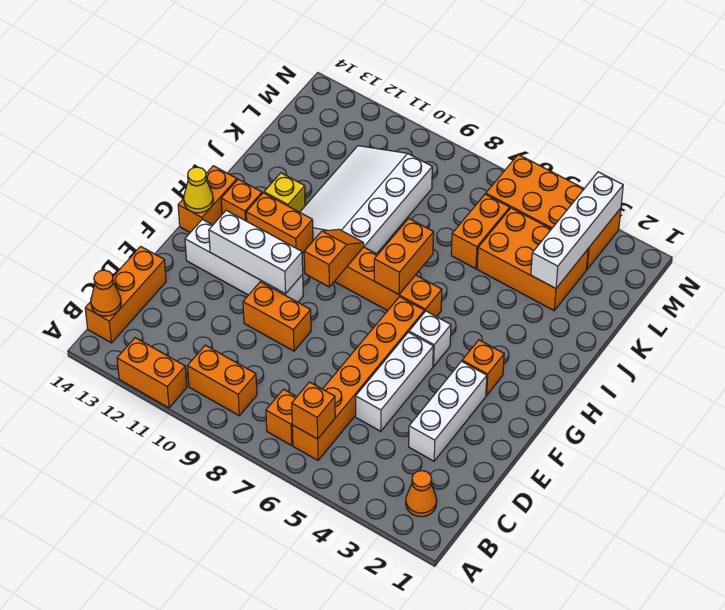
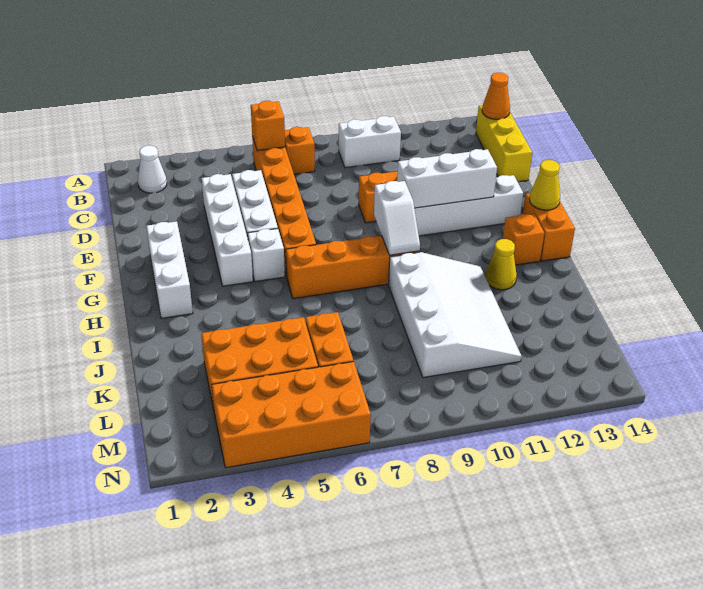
orange 1x2 brick [117,338,187,408] -> none
orange 1x1 cone [406,471,437,517] -> white 1x1 cone [138,145,167,193]
orange 1x2 brick [188,345,257,416] -> white 1x2 brick [339,116,401,168]
orange 1x3 brick [85,246,166,343] -> yellow 1x3 brick [476,105,532,182]
white 1x3 brick [409,361,487,461] -> white 1x3 brick moved to [146,221,193,318]
orange 1x1 brick [462,340,504,396] -> none
orange 1x2 slope [304,229,364,287] -> white 1x2 slope [374,181,420,255]
orange 1x2 brick [374,218,434,294] -> none
orange 1x2 brick [246,193,313,254] -> none
yellow 1x1 brick [264,173,305,212] -> yellow 1x1 cone [485,239,517,290]
white 1x4 brick [531,172,623,289] -> white 1x4 brick moved to [202,174,253,286]

